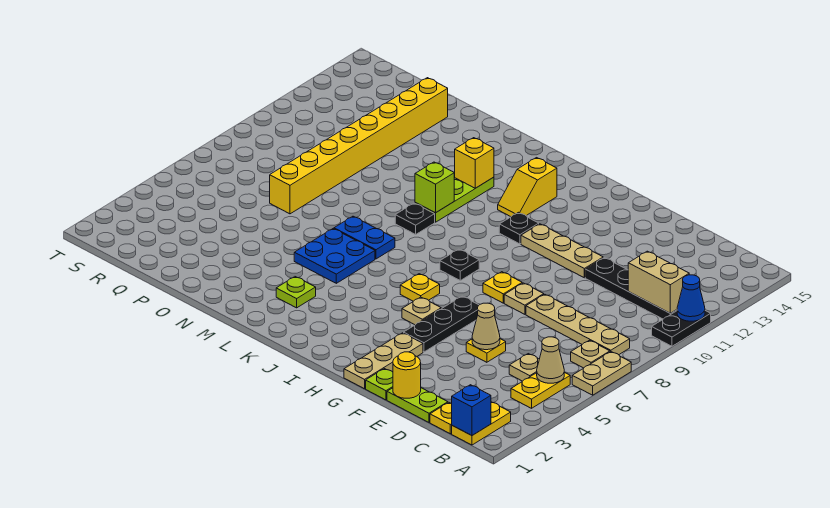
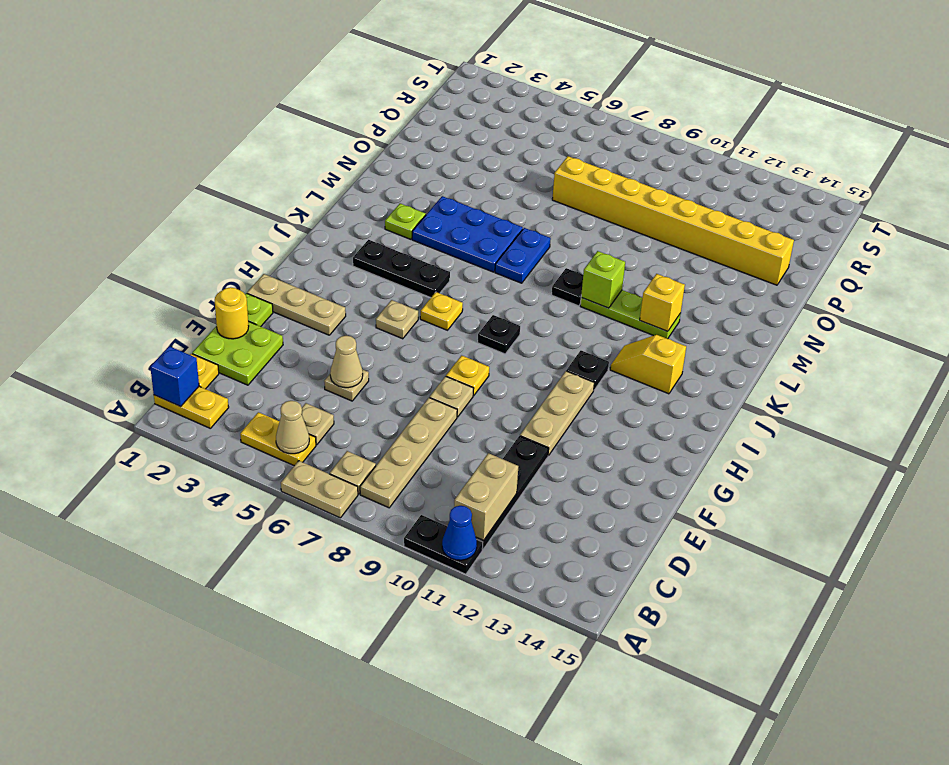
lime 1x2 plate [387,388,448,422] -> lime 2x2 plate [192,321,283,385]
yellow 1x1 plate [466,339,506,362] -> tan 1x1 plate [324,370,369,401]
black 1x3 plate [404,296,479,352] -> black 1x3 plate moved to [353,240,450,298]
blue 2x2 plate [294,229,375,283] -> blue 2x3 plate [412,196,523,272]

